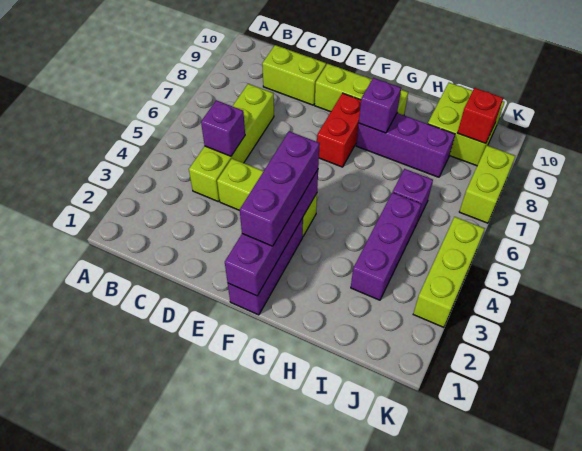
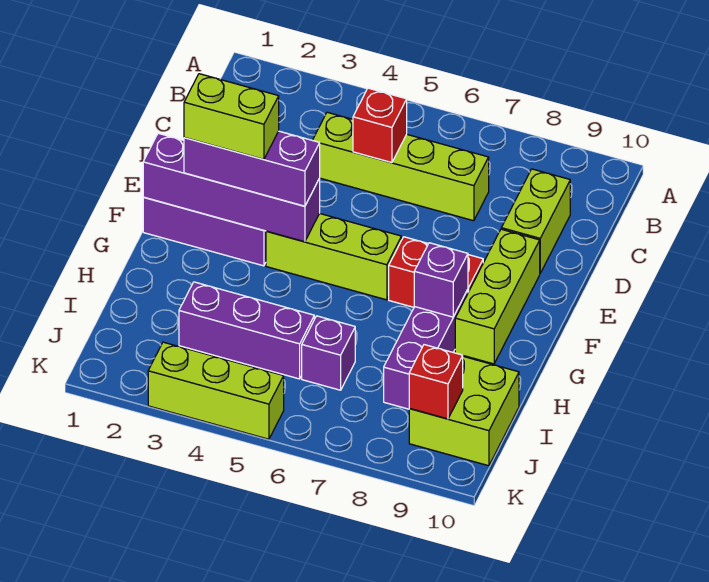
purple 1x1 brick [201,100,245,156] -> red 1x1 brick [353,88,407,163]
lime 1x3 brick [217,159,317,236] -> lime 1x3 brick turned to [266,214,401,300]
lime 1x2 brick [459,146,515,223] -> lime 1x2 brick moved to [184,74,279,159]

